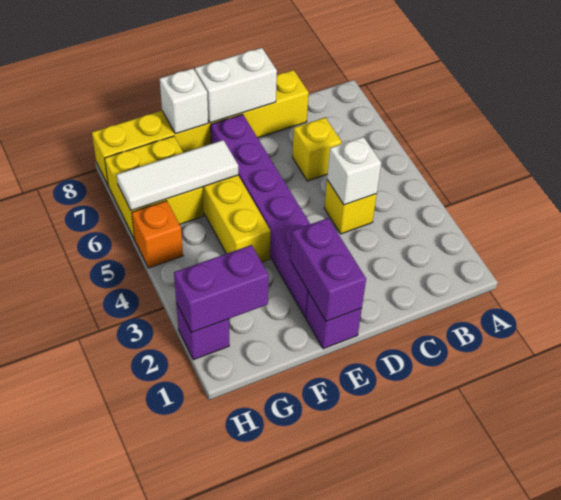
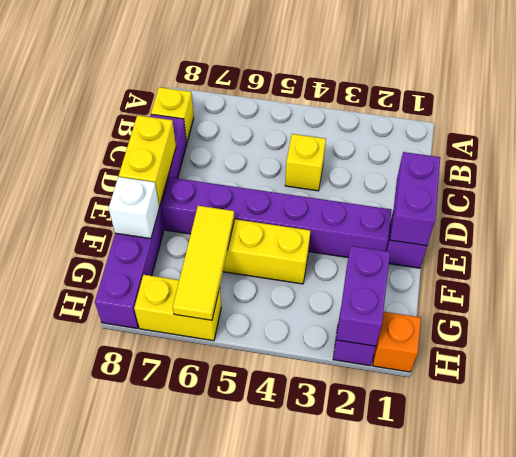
white 1x1 brick [327,137,381,205] -> none
yellow 1x1 brick [292,117,341,181] -> yellow 1x1 brick moved to [151,87,194,143]
yellow 1x6 brick [92,70,309,185] -> purple 1x6 brick [95,114,187,328]
white 1x2 brick [195,48,277,123] -> yellow 1x2 brick [119,115,176,206]
purple 1x2 brick [290,218,366,321] -> purple 1x2 brick turned to [390,152,440,246]
white 1x3 tile [117,140,238,211] -> yellow 1x3 tile [173,206,234,320]
yellow 2x2 brick [105,136,204,240] -> yellow 1x2 brick [134,275,221,341]
orange 1x1 brick [132,201,183,268] -> orange 1x1 brick moved to [373,312,421,372]

